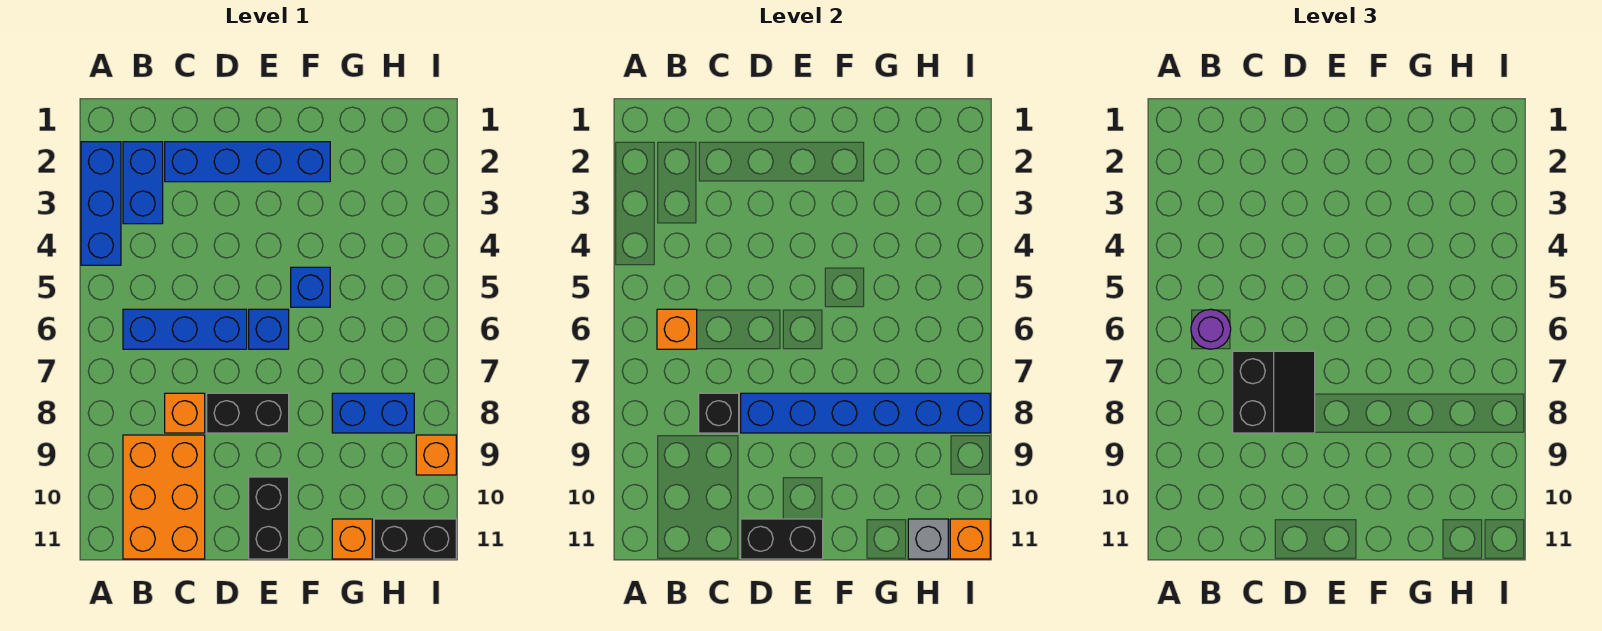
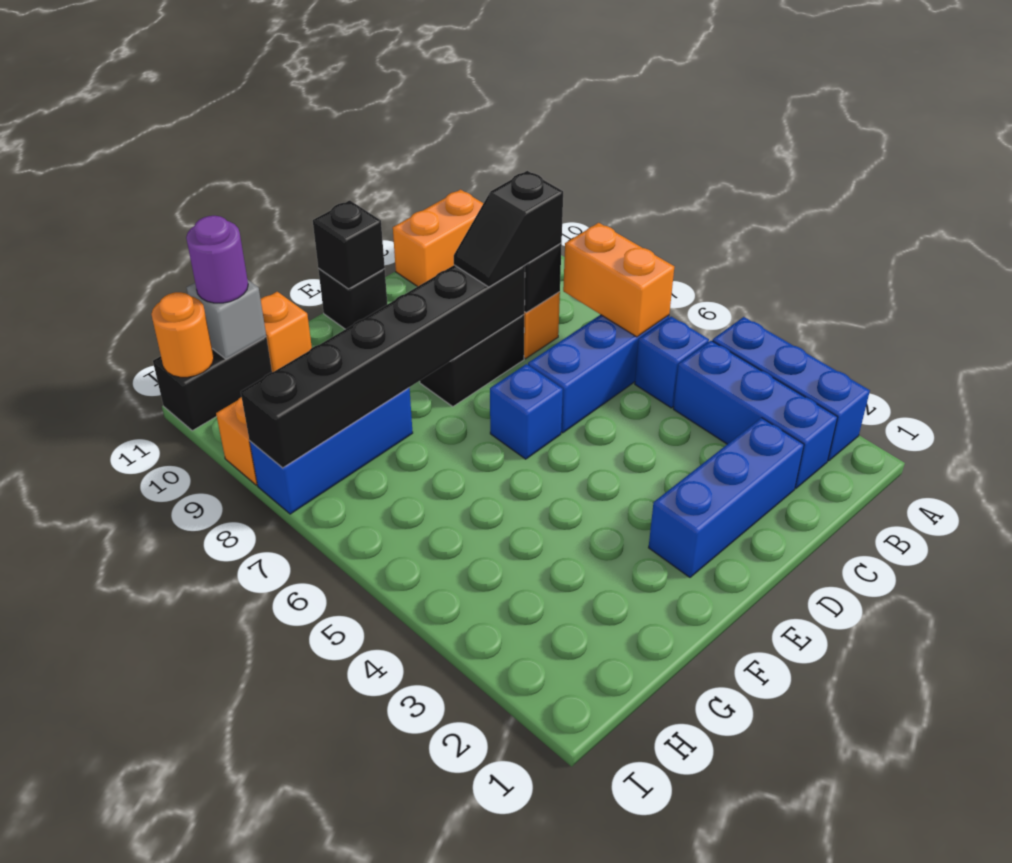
blue 1x2 brick [123,142,163,224] -> blue 1x3 brick [673,341,838,488]
orange 1x1 brick [657,309,697,349] -> orange 1x2 brick [563,223,674,337]
purple 1x1 round brick [1191,309,1231,349] -> purple 1x1 round brick moved to [186,216,248,303]
orange 2x3 brick [123,435,205,559] -> orange 1x2 brick [393,190,483,287]
blue 1x4 brick [165,142,330,182] -> blue 1x3 brick [649,418,804,577]
black 2x2 slope [1233,351,1315,433] -> black 1x2 slope [454,171,563,287]
blue 1x6 brick [741,393,990,433] -> black 1x6 brick [241,265,525,468]
black 1x2 brick [741,519,823,559] -> black 1x1 brick [313,200,385,289]
black 1x2 brick [249,477,289,559] -> black 1x1 brick [318,268,387,329]
blue 1x1 brick [291,267,330,307] -> blue 1x1 brick moved to [635,317,709,408]
blue 1x2 brick [332,393,414,433] -> blue 1x3 brick [250,388,413,514]
orange 1x1 brick [950,519,990,559] -> orange 1x1 round brick [151,292,214,377]

